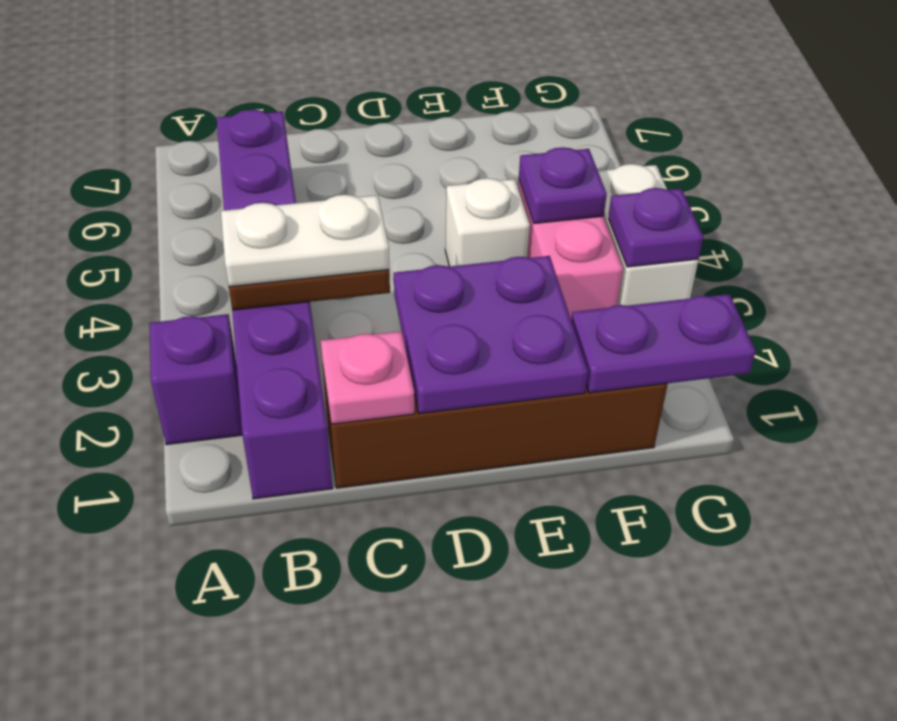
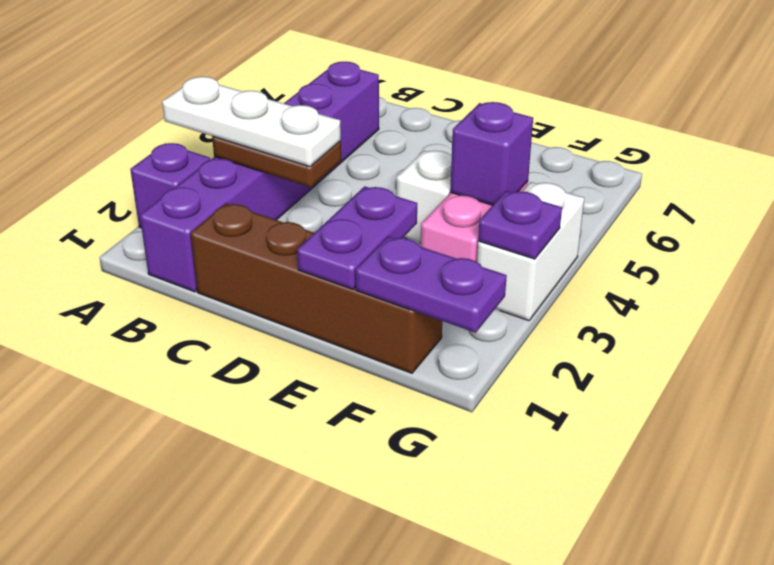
white 1x2 plate [221,195,389,287] -> white 1x3 plate [162,77,341,167]
pink 1x1 plate [321,331,414,424] -> none
purple 2x2 plate [394,256,588,414] -> purple 1x2 plate [297,186,417,289]
purple 1x1 plate [519,147,607,224] -> purple 1x1 brick [450,102,533,205]

